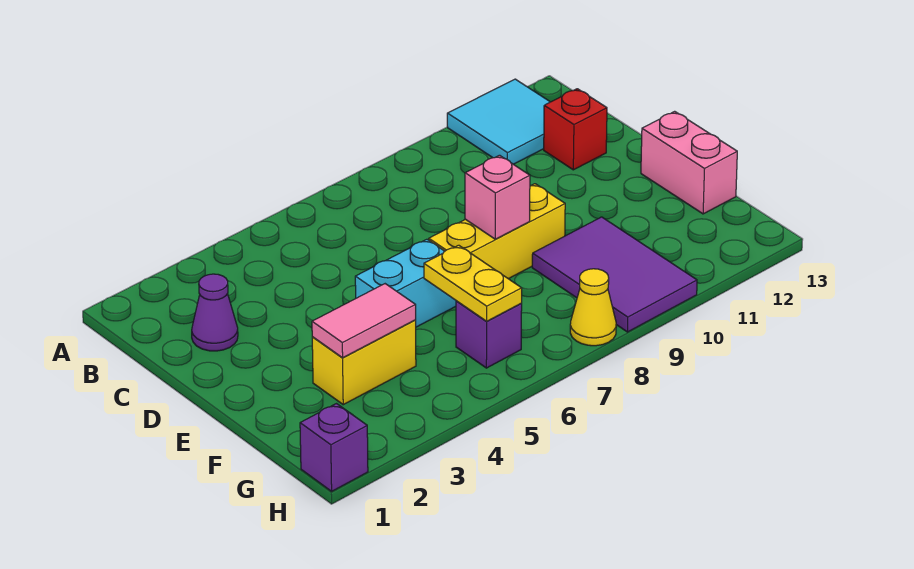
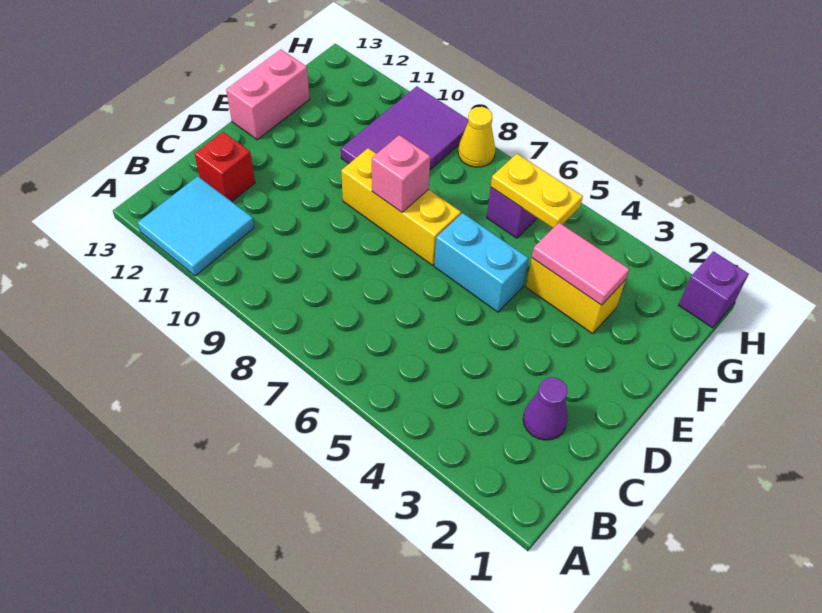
yellow 1x2 plate [424,245,522,321] -> yellow 1x2 plate turned to [491,154,583,228]

